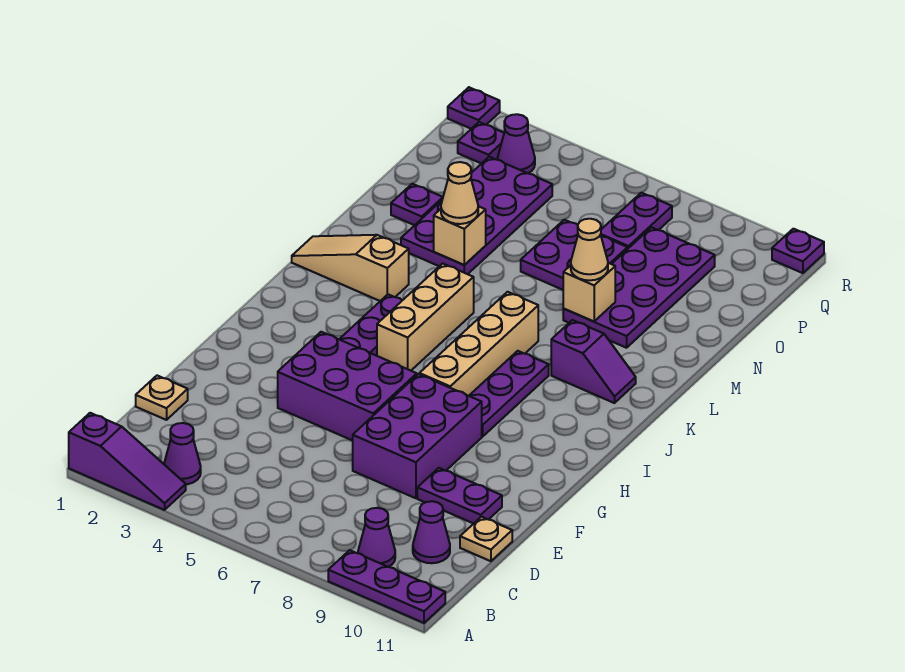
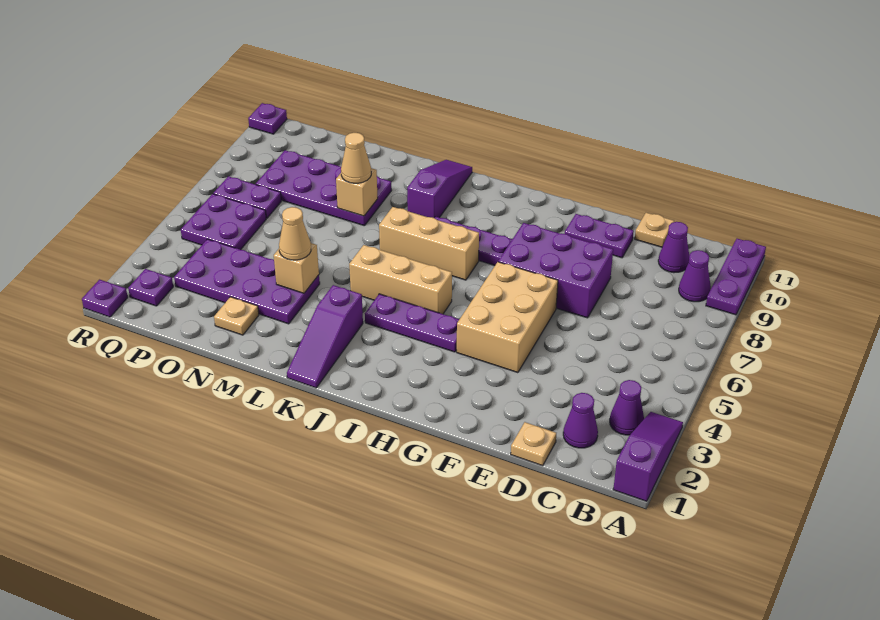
purple 1x2 plate [417,468,502,524] -> purple 1x2 plate turned to [565,214,634,258]
purple 2x3 brick [278,332,417,441] -> tan 2x3 brick [457,262,558,373]
tan 1x4 brick [419,292,538,396] -> tan 1x3 brick [379,207,479,280]
tan 1x3 slope [292,235,409,301] -> purple 1x3 slope [287,285,363,388]
purple 1x2 slope [551,320,636,403] -> purple 1x3 slope [407,160,472,218]
purple 1x1 plate [391,184,443,225] -> tan 1x1 plate [214,297,259,335]
purple 2x2 plate [521,220,628,290] -> purple 2x2 plate moved to [181,194,266,250]
purple 1x1 cone [498,114,535,173] -> purple 1x1 cone moved to [563,393,598,448]

